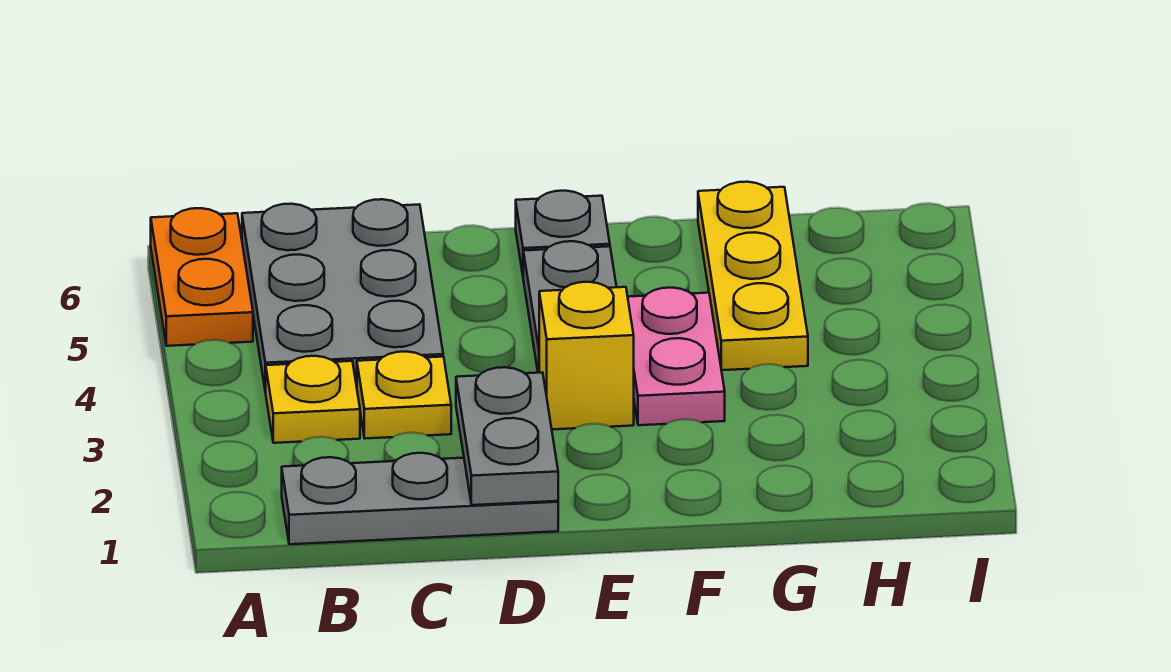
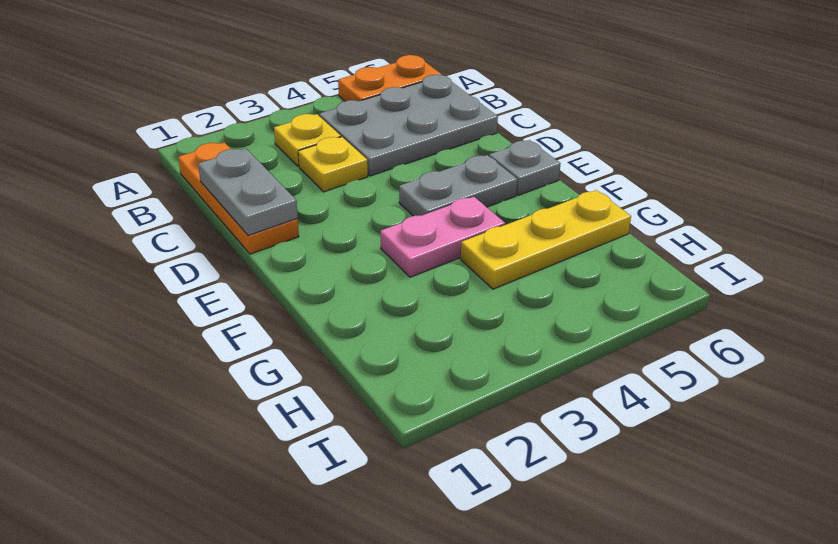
grey 1x3 plate [282,453,558,544] -> orange 1x3 plate [178,142,299,254]
grey 1x2 plate [456,367,558,505] -> grey 1x2 plate turned to [198,149,298,236]
yellow 1x1 brick [539,282,634,429] -> none

